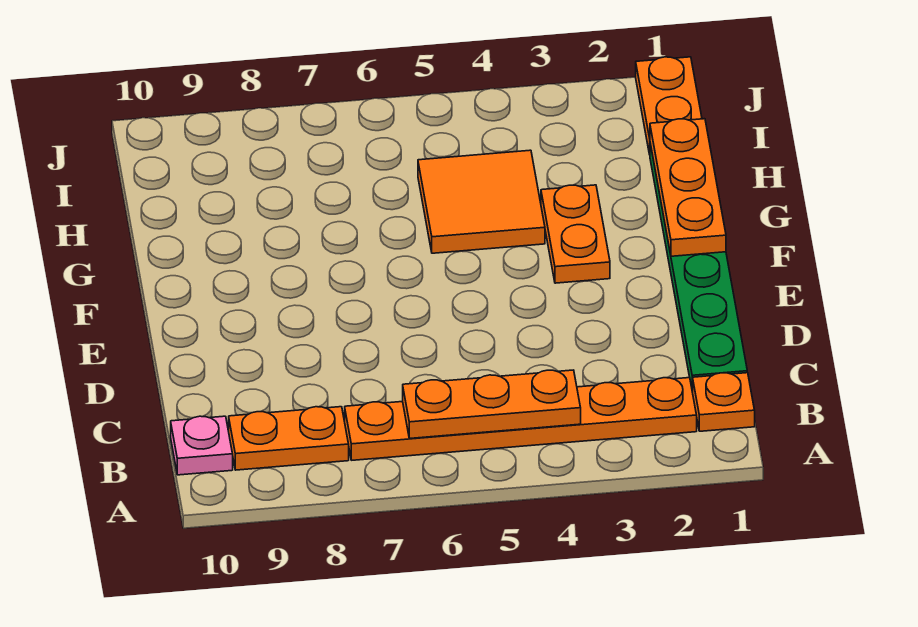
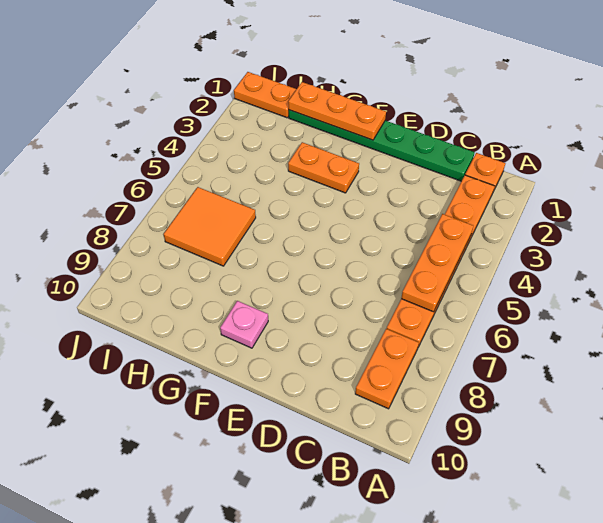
pink 1x1 plate [171,416,233,475] -> pink 1x1 plate moved to [220,301,268,348]
orange 2x2 tile [418,150,545,253] -> orange 2x2 tile moved to [164,187,256,266]

